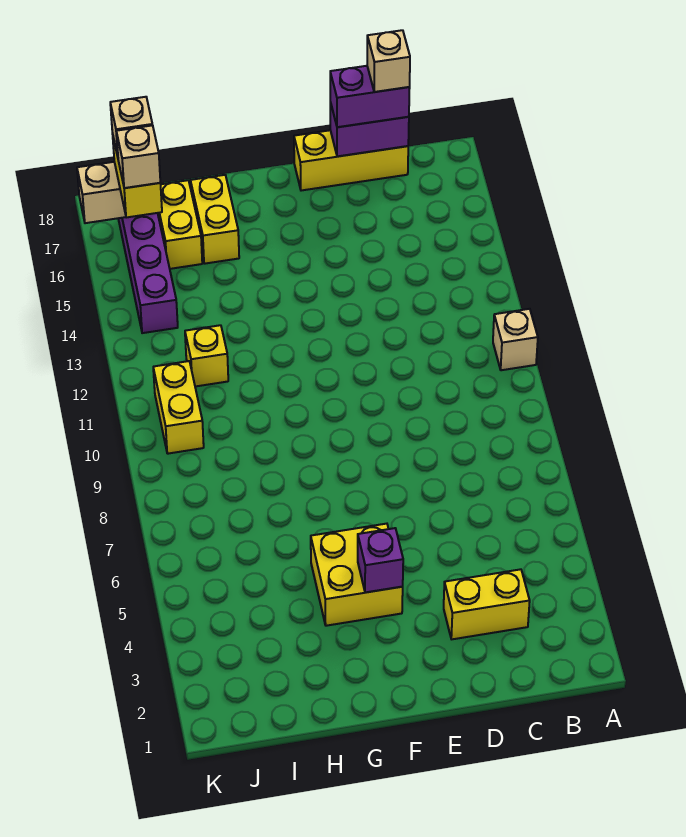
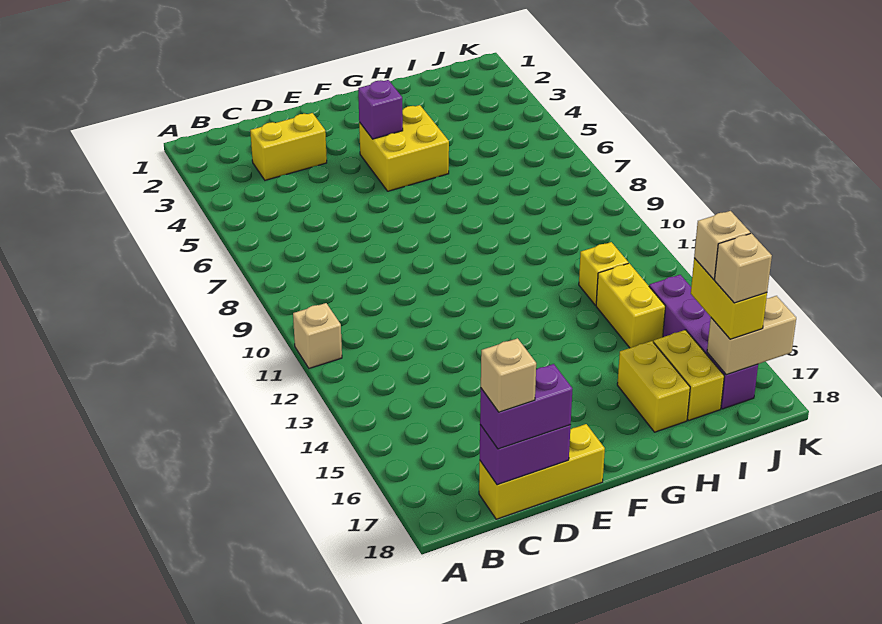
yellow 1x2 brick [153,361,204,454] -> yellow 1x2 brick moved to [596,263,665,348]

